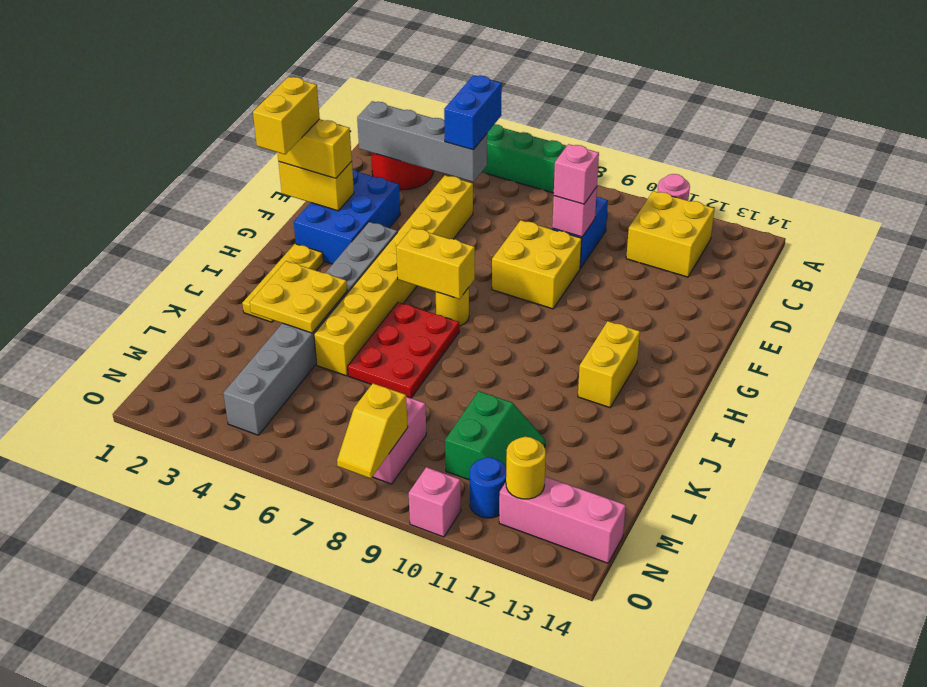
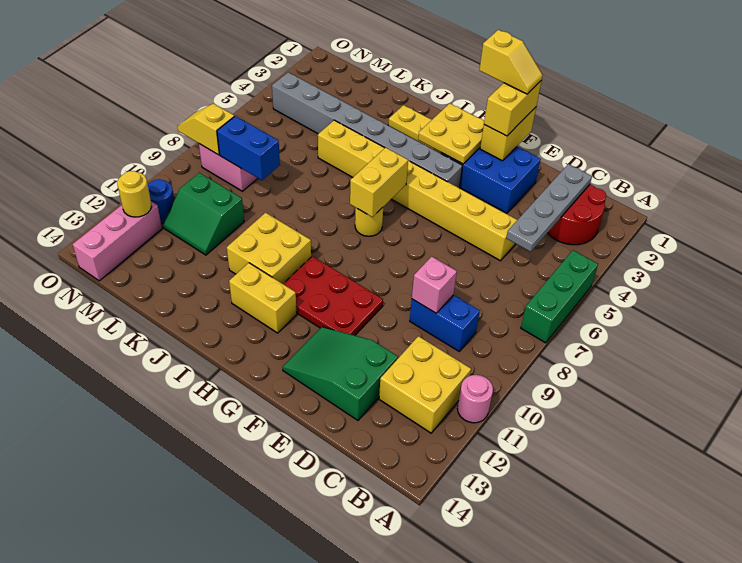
blue 1x2 brick [444,75,502,150] -> blue 1x2 brick moved to [217,116,280,180]
grey 1x4 brick [357,101,487,182] -> grey 1x4 plate [506,164,592,252]
pink 1x1 brick [554,144,599,204] -> none
none -> green 2x3 slope [283,327,398,420]
yellow 2x2 brick [492,220,582,309] -> yellow 2x2 brick moved to [227,213,311,284]
yellow 1x2 brick [253,77,320,154] -> yellow 1x2 slope [479,30,543,94]
red 2x3 plate [348,302,459,398] -> red 2x3 plate moved to [284,256,383,335]
yellow 2x2 plate [250,261,347,333] -> yellow 2x2 plate moved to [418,103,484,164]
pink 1x1 brick [409,467,461,537] -> none

